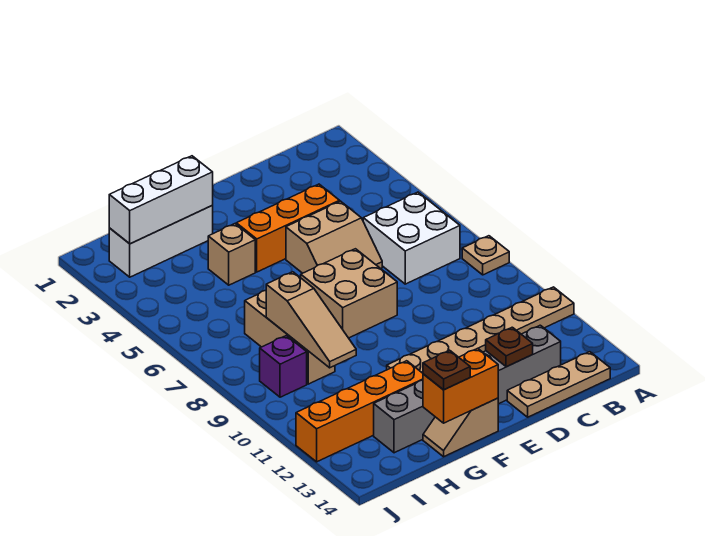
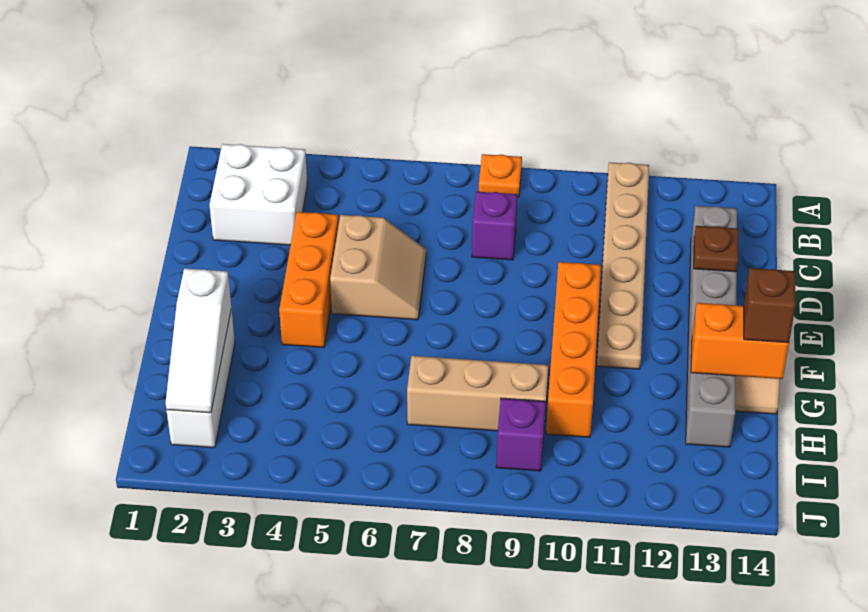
tan 1x1 plate [462,236,509,275] -> orange 1x1 plate [479,154,522,197]
white 2x2 brick [363,192,460,284] -> white 2x2 brick moved to [210,144,307,245]
tan 1x3 plate [507,352,610,417] -> none
none -> purple 1x1 brick [472,192,517,260]
tan 2x2 brick [301,249,397,338] -> none
orange 1x2 brick [423,348,498,423] -> orange 1x2 brick turned to [691,303,789,379]
white 1x3 brick [109,156,213,244] -> white 1x3 slope [166,268,231,413]
tan 1x1 brick [208,224,255,285] -> none
orange 1x4 brick [296,361,423,462] -> orange 1x4 brick moved to [546,262,601,437]
brown 1x1 plate [423,350,470,390] -> brown 1x1 brick [744,268,796,343]
tan 1x3 slope [266,272,356,368] -> none

